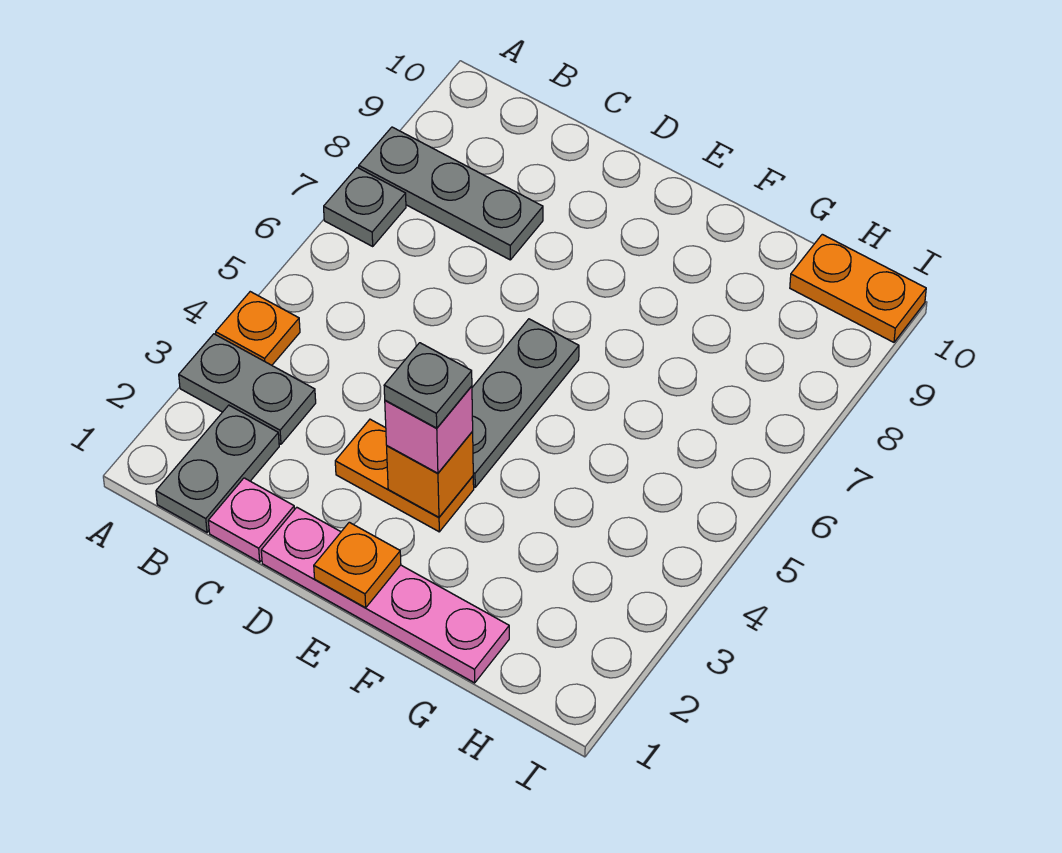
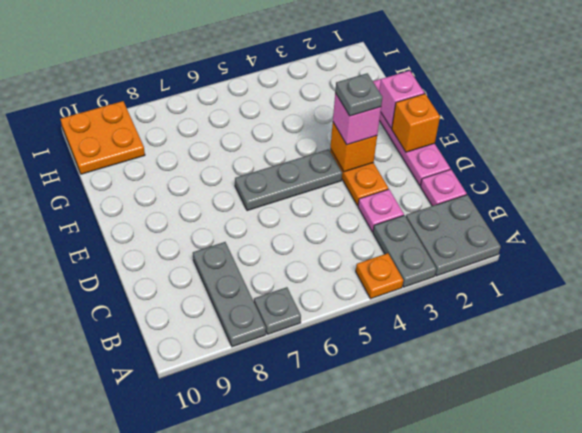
grey 1x2 plate [156,405,279,532] -> grey 2x2 plate [406,195,501,276]
none -> pink 1x1 plate [358,189,404,232]
orange 1x1 plate [314,522,401,608] -> orange 1x1 brick [392,94,440,152]
none -> pink 1x1 brick [379,71,424,128]
orange 1x2 plate [790,234,926,342] -> orange 2x2 plate [61,101,145,174]

